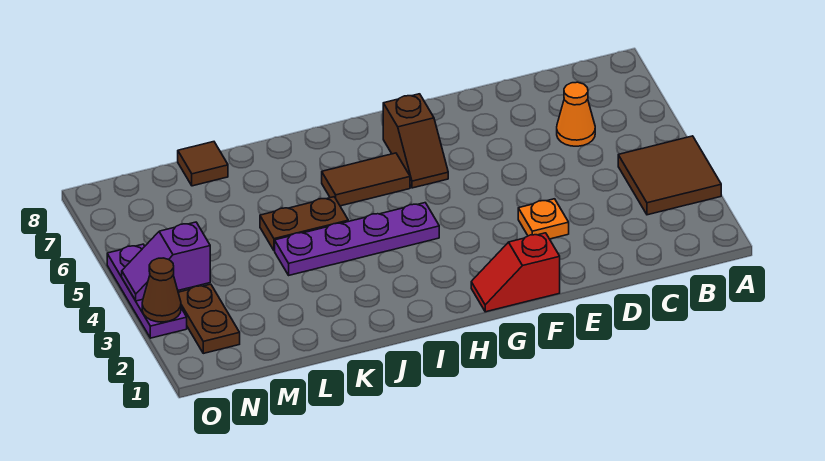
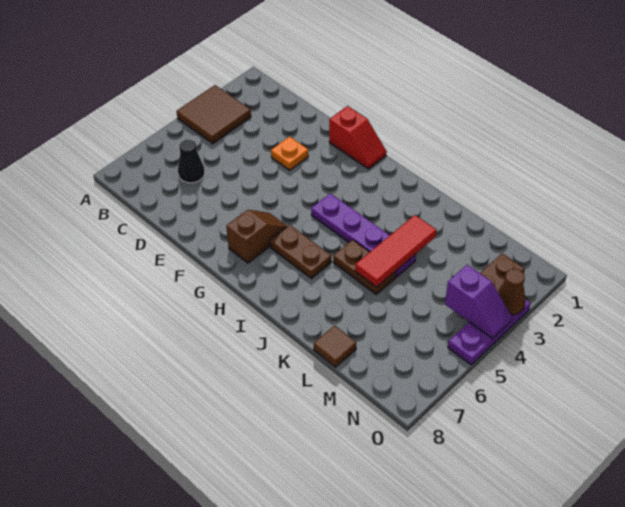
orange 1x1 cone [557,82,595,146] -> black 1x1 cone [178,140,205,183]
brown 1x2 tile [322,153,410,206] -> brown 1x2 plate [270,225,331,279]
none -> red 1x3 tile [355,215,436,287]

